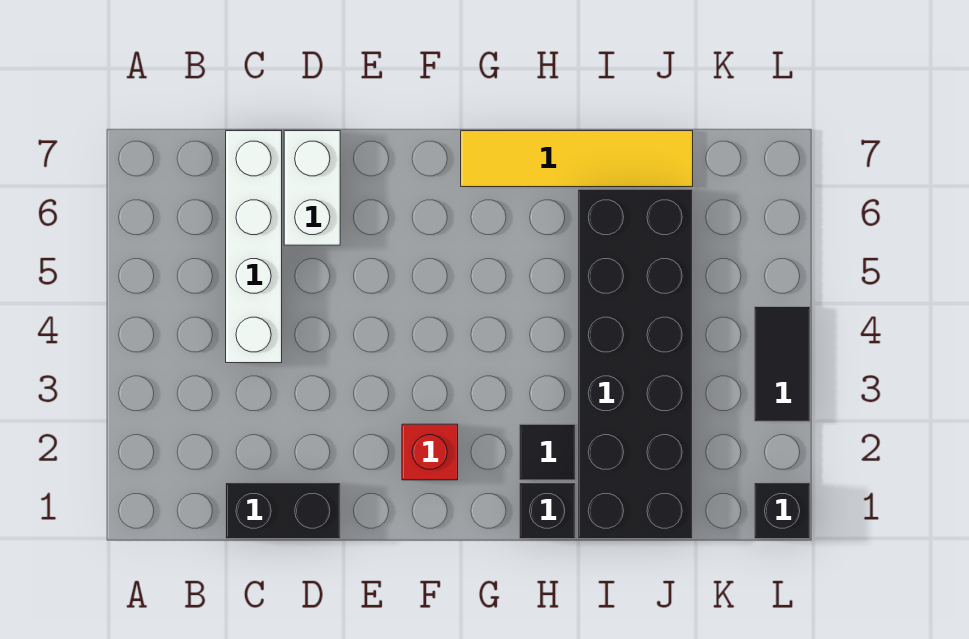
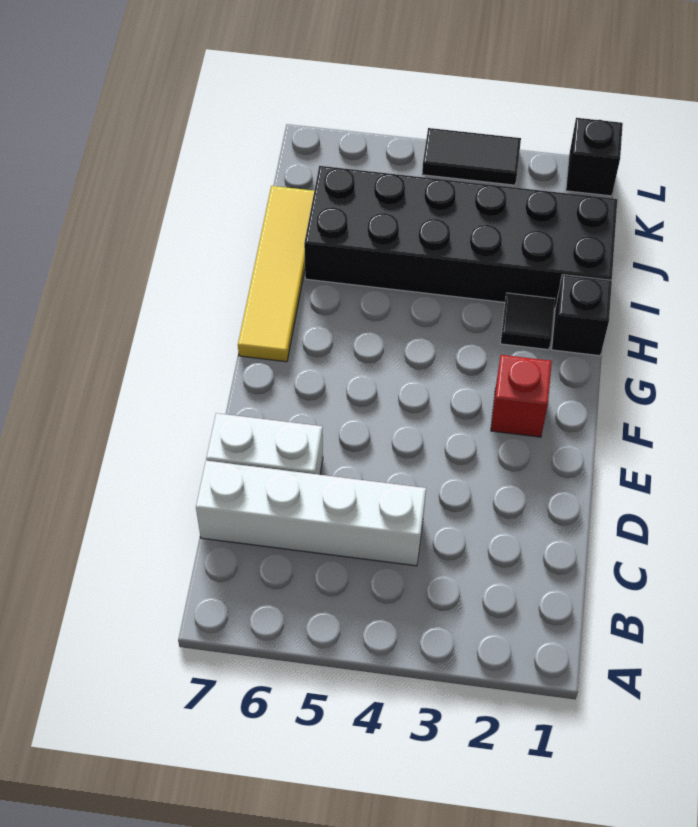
black 1x2 brick [226,483,340,539] -> none

